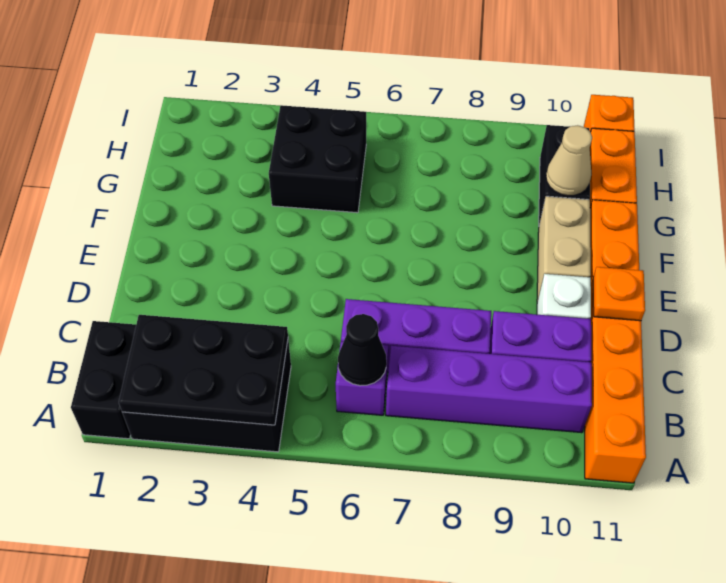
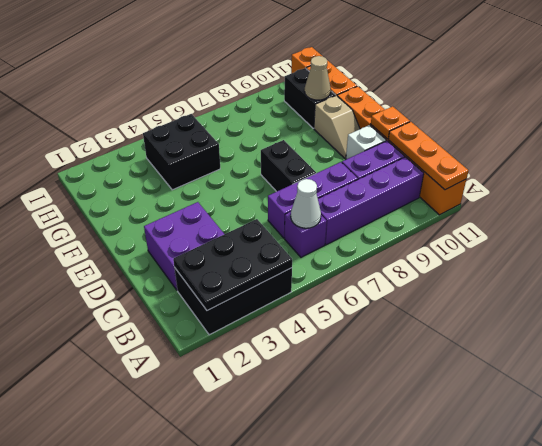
black 1x2 brick [71,321,136,439] -> black 1x2 brick moved to [261,140,316,192]
none -> orange 1x3 plate [388,122,468,190]
black 1x1 cone [338,314,387,386] -> white 1x1 cone [291,179,321,228]
none -> purple 2x2 brick [144,202,224,290]
tan 1x2 brick [537,196,591,302] -> tan 1x2 slope [314,96,360,159]

